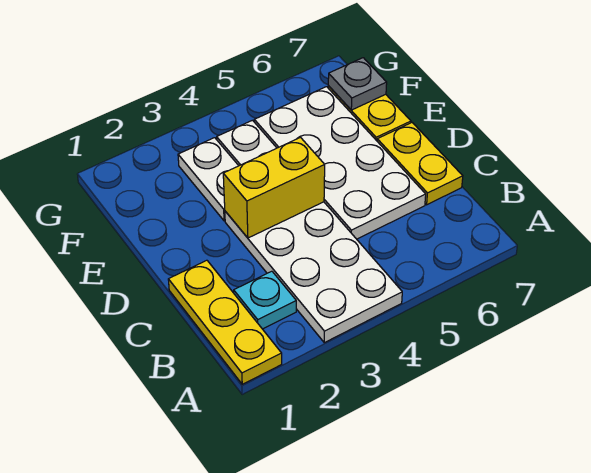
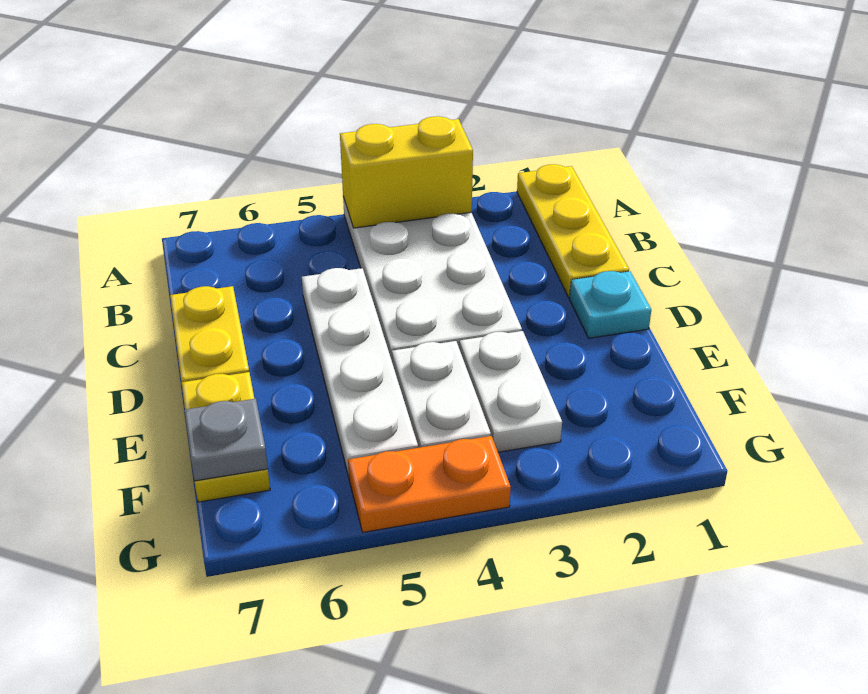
cyan 1x1 plate [234,271,296,329] -> cyan 1x1 plate moved to [569,271,651,338]
white 2x4 plate [254,87,426,239] -> white 1x4 plate [302,268,418,477]
yellow 1x2 brick [223,137,325,238] -> yellow 1x2 brick moved to [340,116,473,228]
none -> orange 1x2 plate [348,436,511,532]

